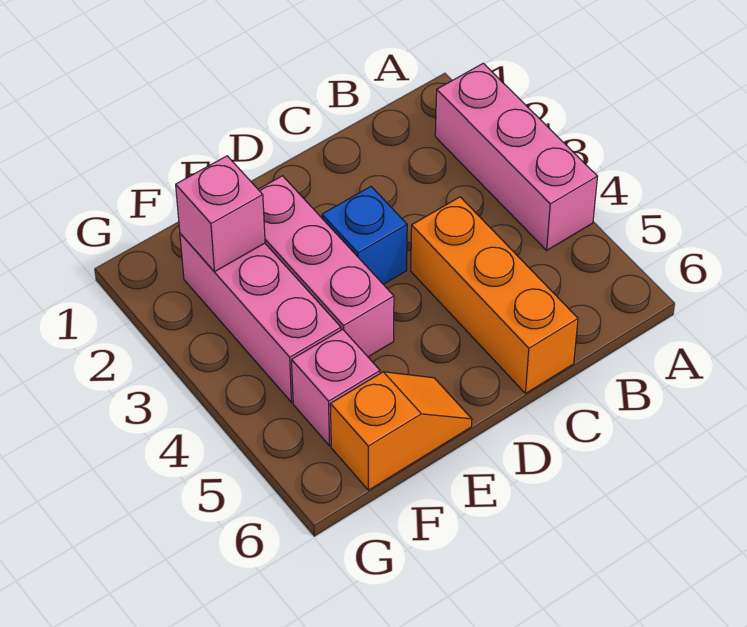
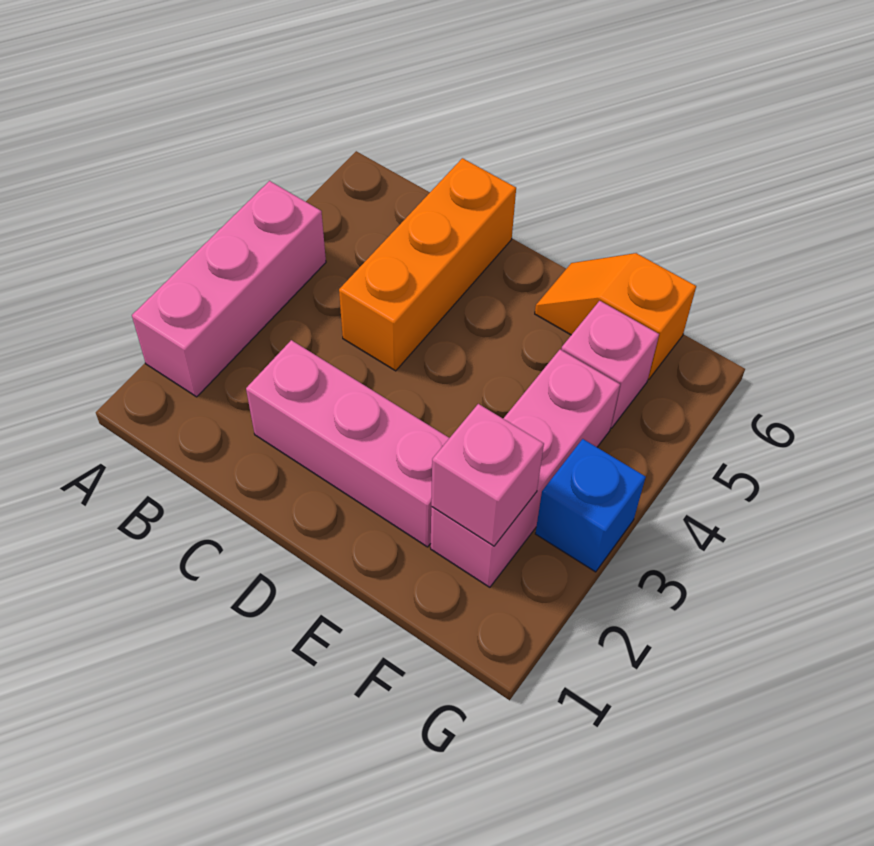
blue 1x1 brick [322,187,407,284] -> blue 1x1 brick moved to [535,439,646,572]
pink 1x3 brick [258,176,394,357] -> pink 1x3 brick turned to [246,340,449,547]

